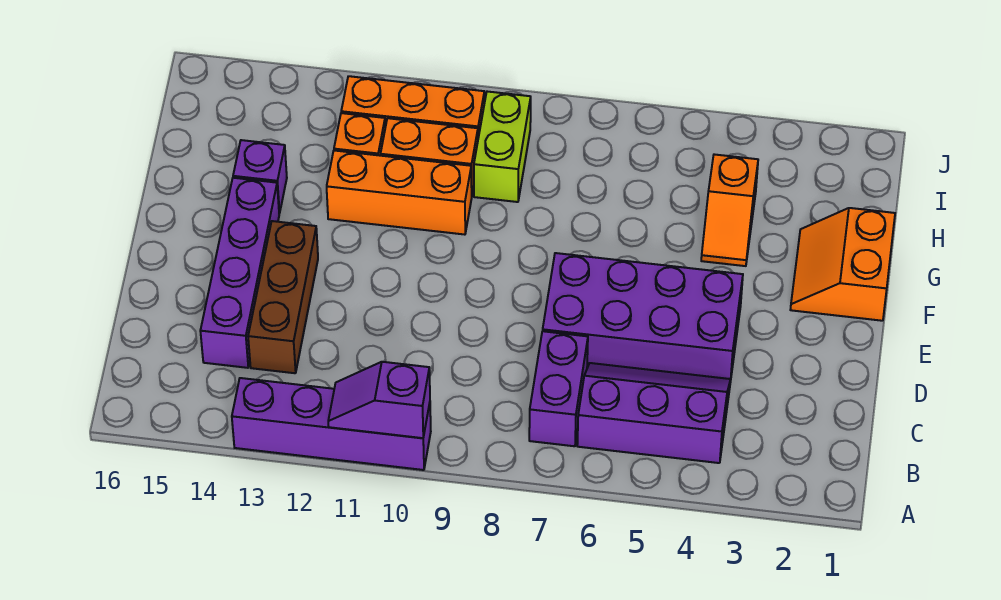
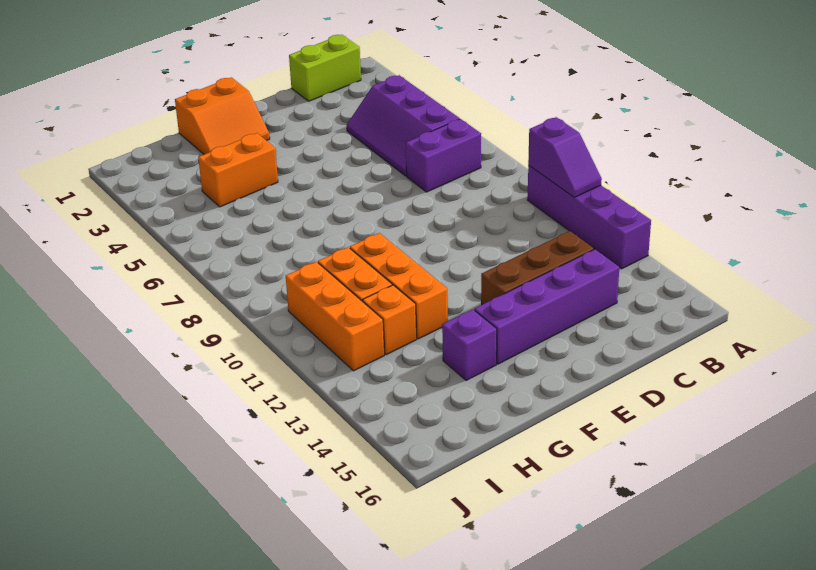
purple 2x4 brick [543,253,743,382] -> none
orange 1x2 slope [701,154,758,266] -> orange 1x2 brick [198,133,278,207]
lime 1x2 brick [474,92,531,202] -> lime 1x2 brick moved to [289,35,361,101]

